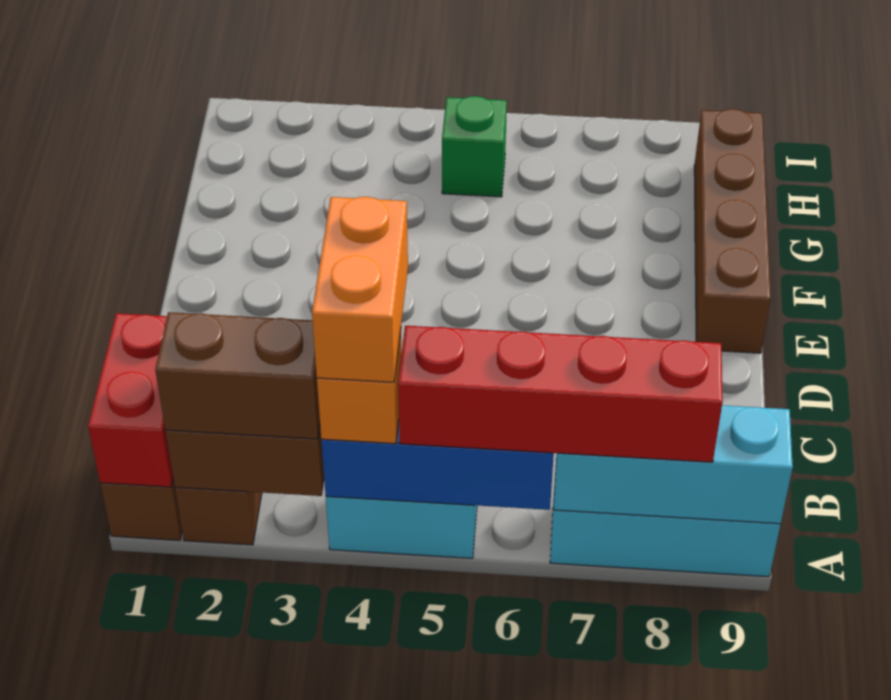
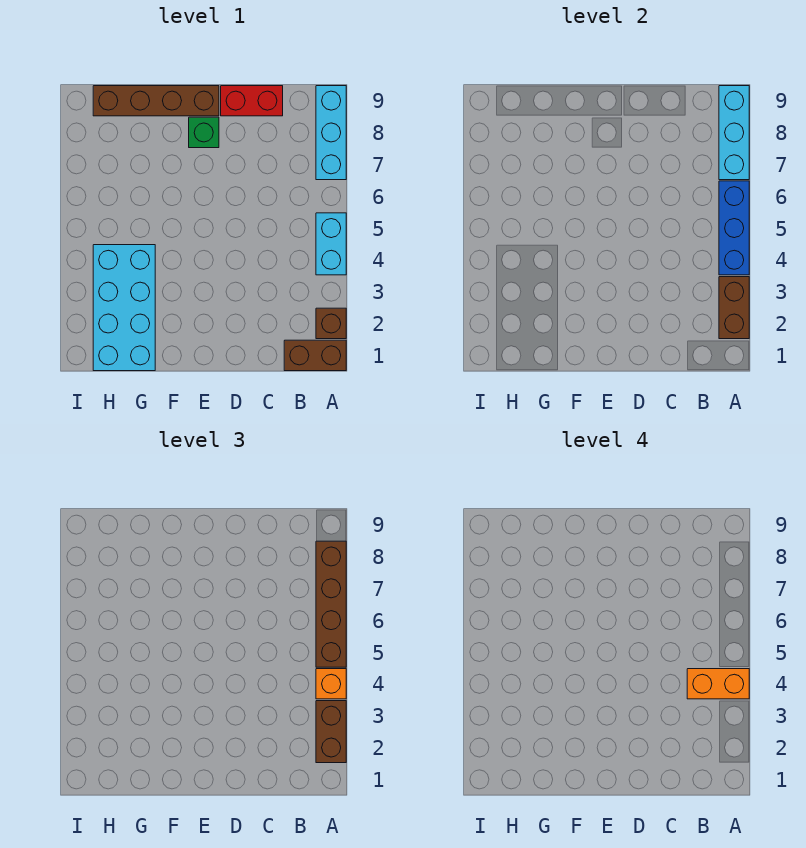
red 1x2 brick [88,313,173,487] -> red 1x2 brick moved to [221,86,283,116]
red 1x4 brick [398,326,723,462] -> brown 1x4 brick [316,541,346,667]
none -> cyan 2x4 brick [93,245,155,371]
green 1x1 brick [442,96,507,197] -> green 1x1 brick moved to [189,117,219,148]

